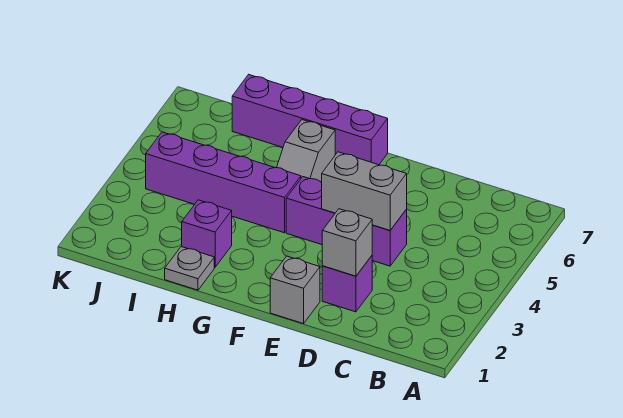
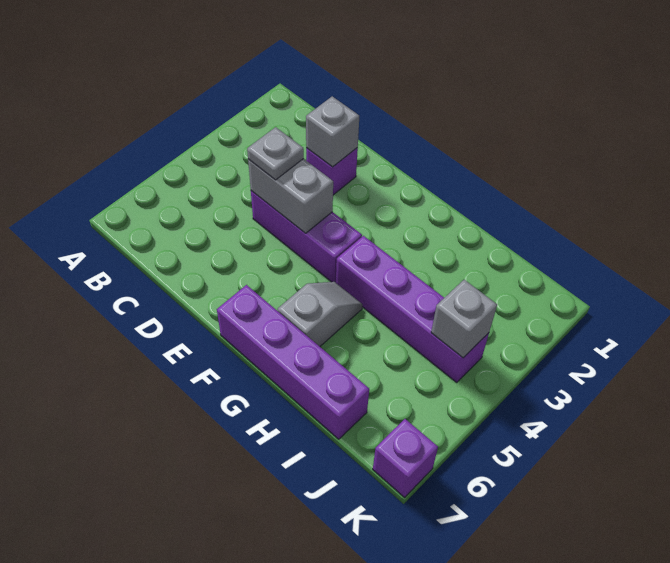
grey 1x1 brick [270,256,320,324] -> grey 1x1 brick moved to [431,280,497,358]
grey 1x1 plate [165,247,214,290] -> grey 1x1 plate moved to [247,127,304,180]
purple 1x1 brick [182,200,232,267] -> purple 1x1 brick moved to [373,419,438,497]

